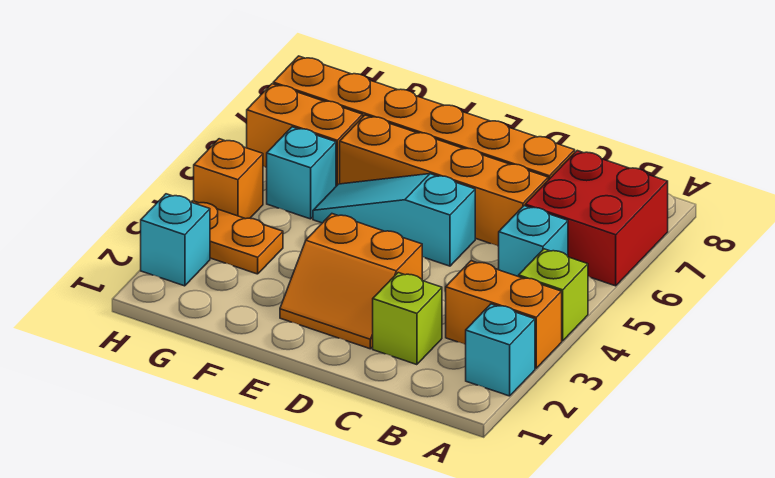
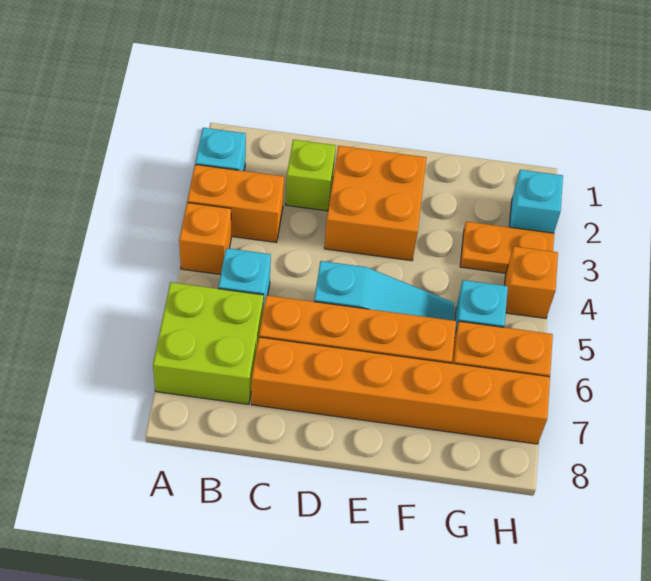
lime 1x1 brick [519,249,588,341] -> orange 1x1 brick [179,203,231,275]
red 2x2 brick [525,151,668,286] -> lime 2x2 brick [153,282,264,404]
orange 2x2 slope [280,214,422,349] -> orange 2x2 brick [324,146,427,261]

